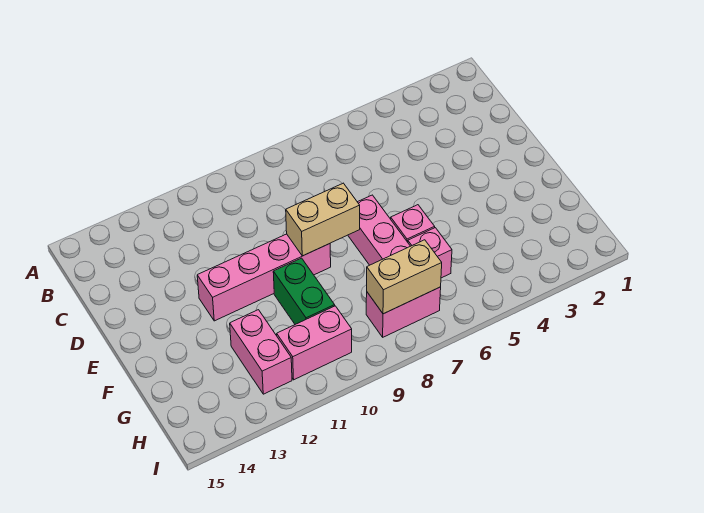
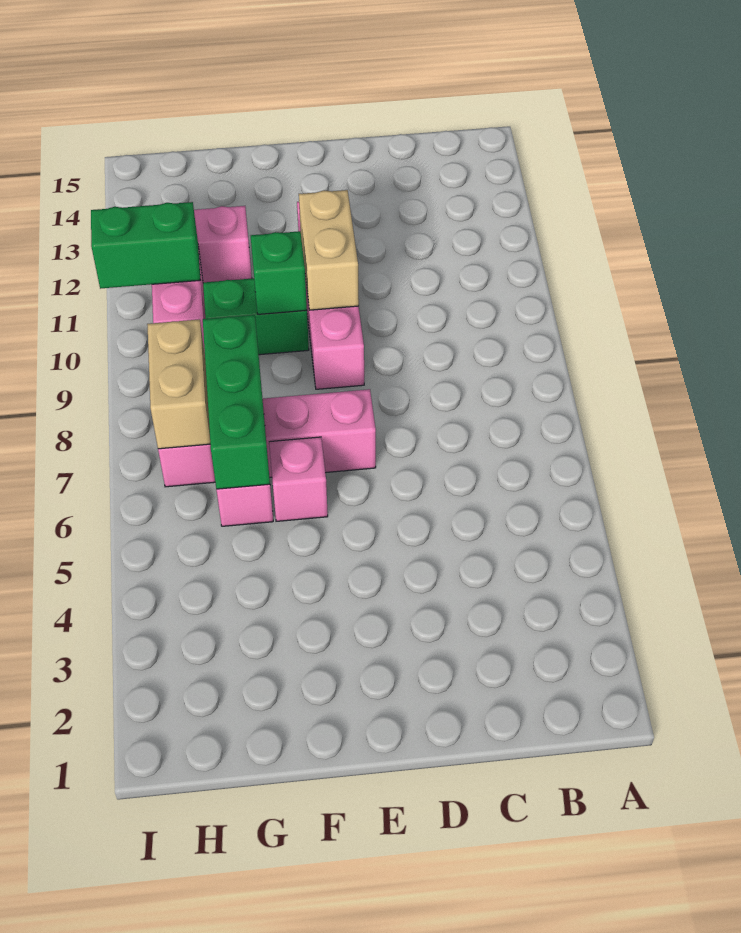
tan 1x2 brick [286,183,360,256] -> tan 1x2 brick moved to [299,190,359,310]
none -> green 1x1 brick [251,231,307,314]
none -> green 1x3 brick [203,315,270,489]
none -> green 1x2 brick [91,202,200,289]

